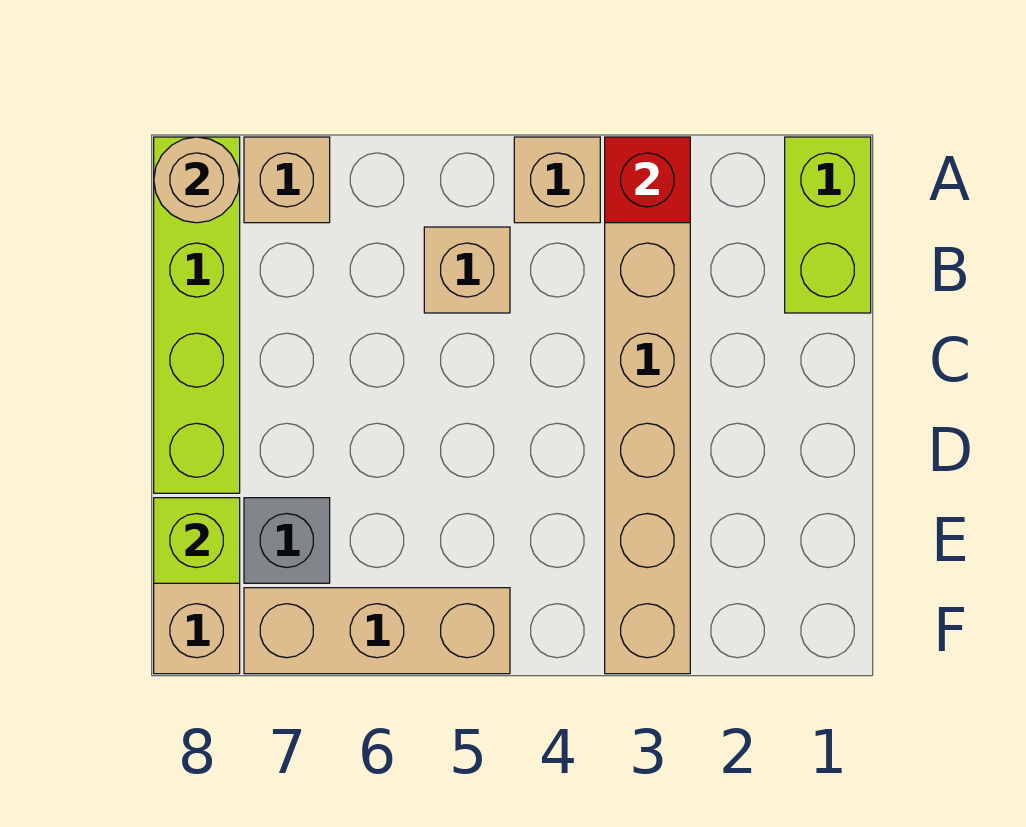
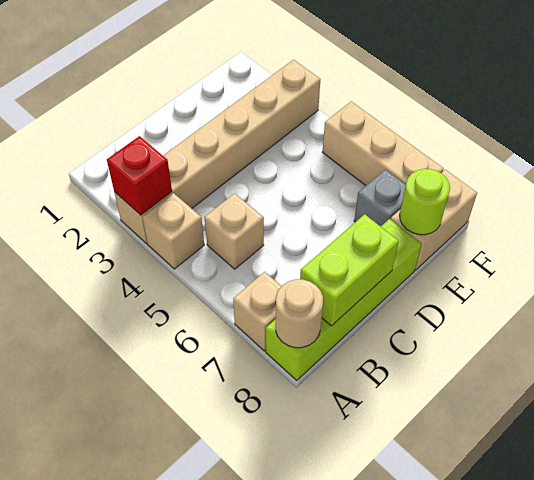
lime 1x2 brick [785,137,871,313] -> lime 1x2 brick moved to [300,214,399,326]
lime 1x1 brick [154,498,240,583] -> lime 1x1 round brick [400,169,450,235]

